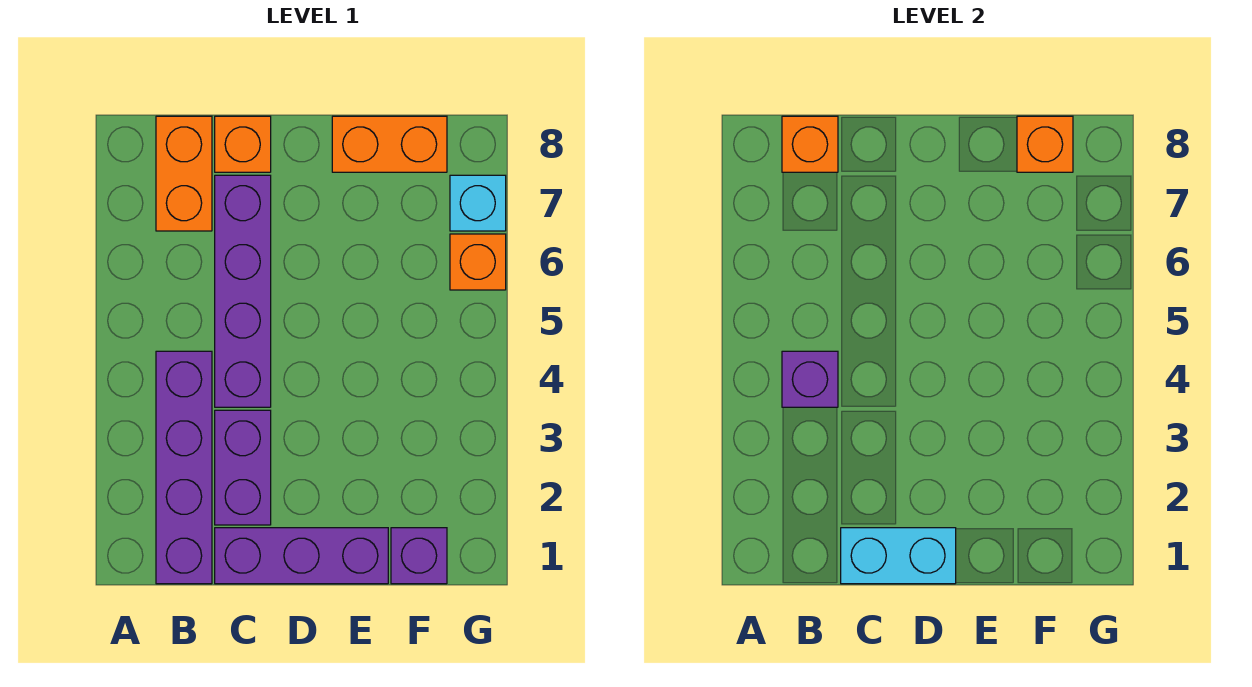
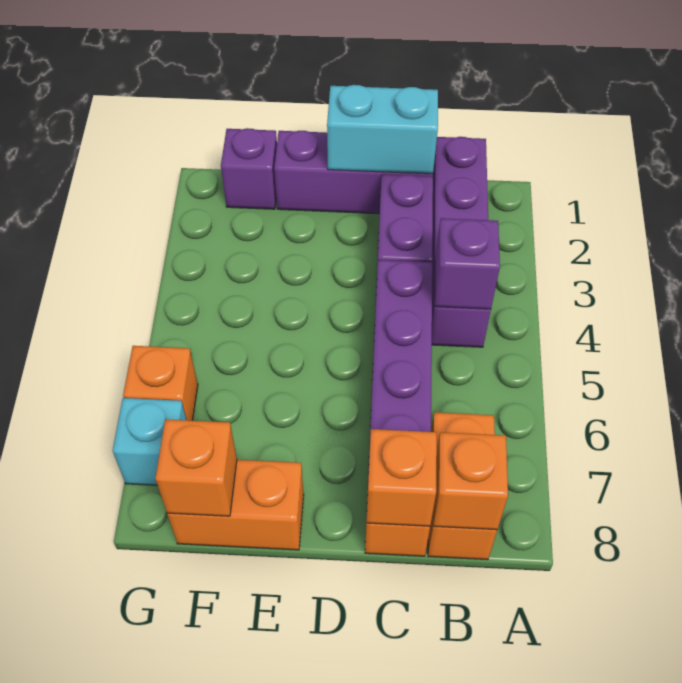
none -> orange 1x1 brick [367,429,437,526]

